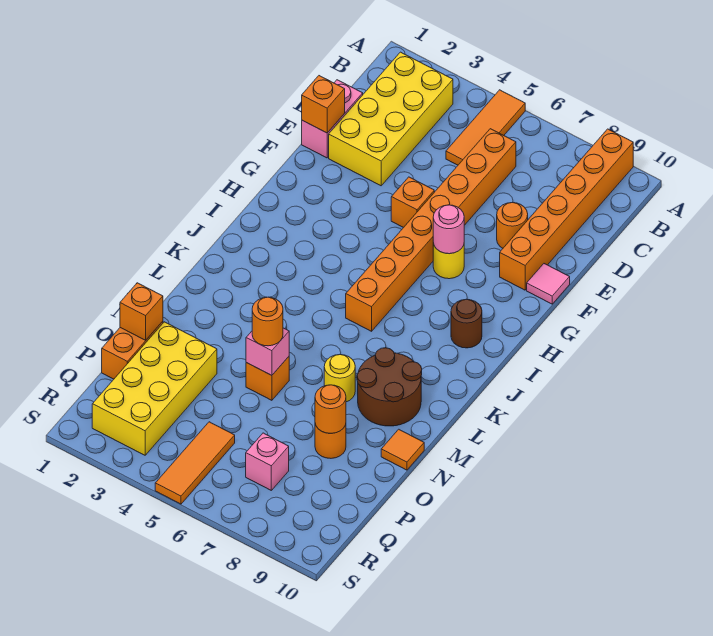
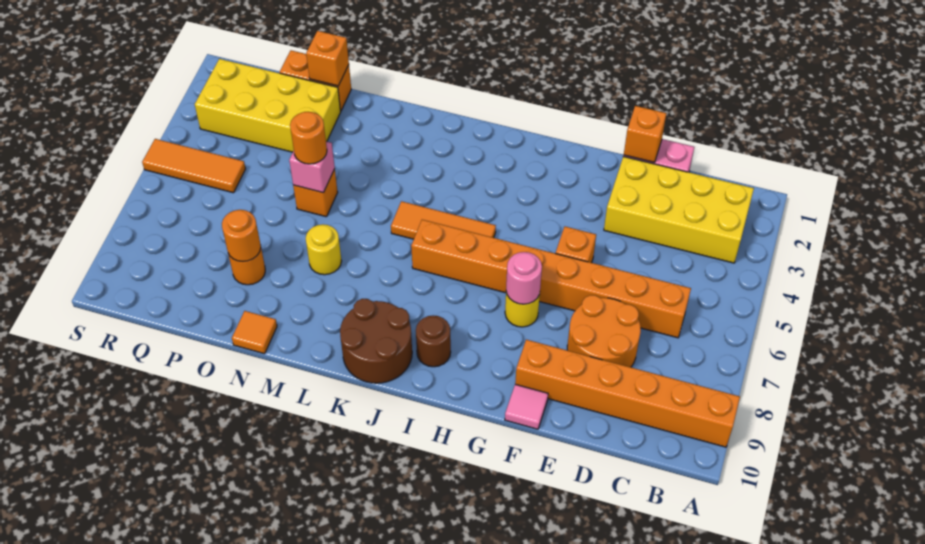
orange 1x3 tile [446,90,525,165] -> orange 1x3 tile moved to [391,201,496,239]
orange 1x1 round brick [497,203,528,248] -> orange 2x2 round brick [567,295,641,367]
brown 2x2 round brick [357,348,422,426] -> brown 2x2 round brick moved to [340,299,412,383]
pink 1x1 brick [246,433,289,490] -> none

